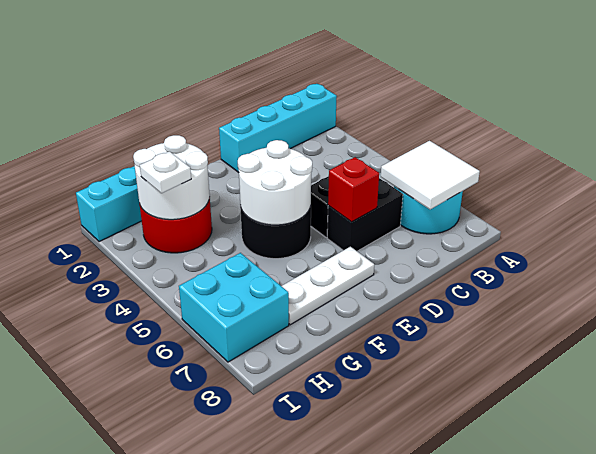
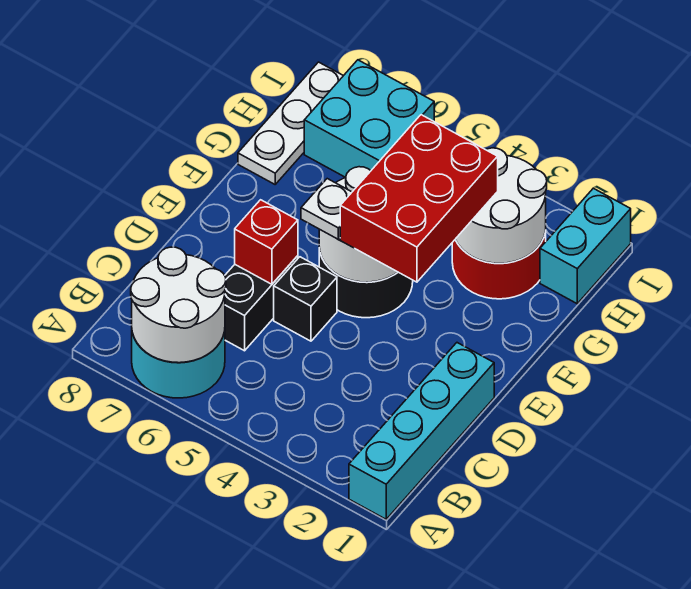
white 2x2 tile [381,141,480,210] -> white 2x2 round brick [131,247,226,363]
none -> red 2x3 brick [340,115,498,282]
white 1x3 plate [282,247,374,325] -> white 1x3 plate moved to [238,62,343,184]
white 1x1 plate [140,152,191,193] -> white 1x1 plate moved to [301,179,352,239]

